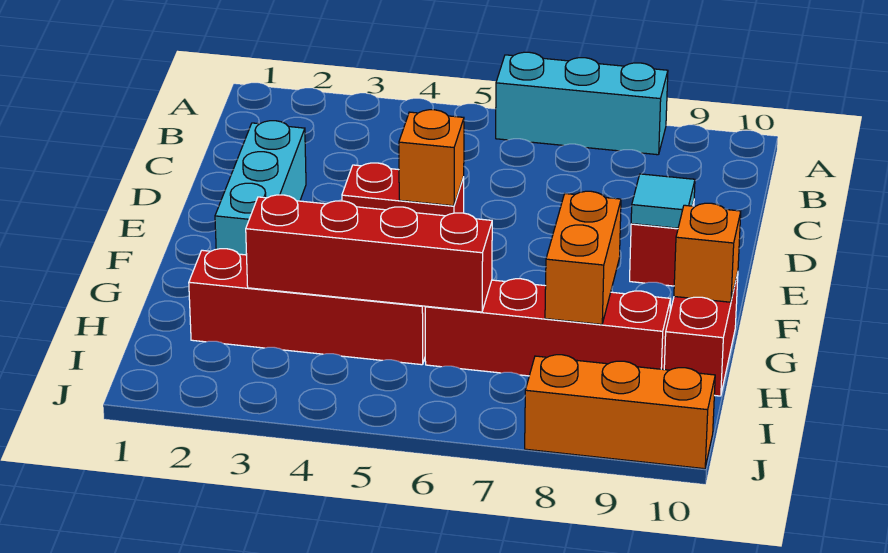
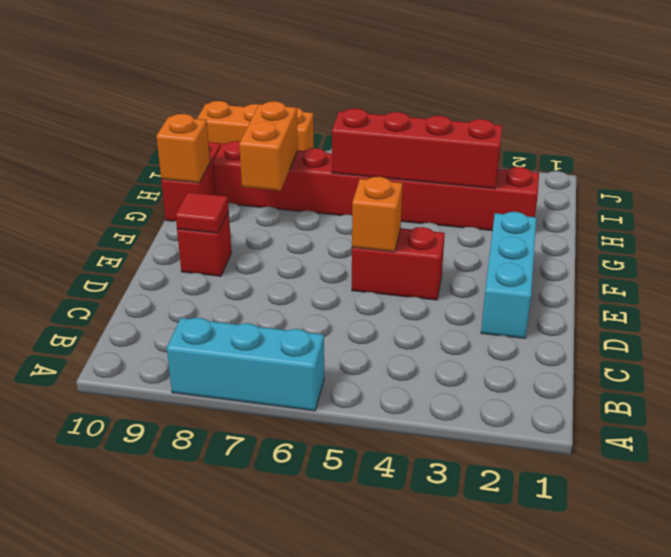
cyan 1x1 tile [631,174,695,228] -> red 1x1 tile [176,192,229,233]

